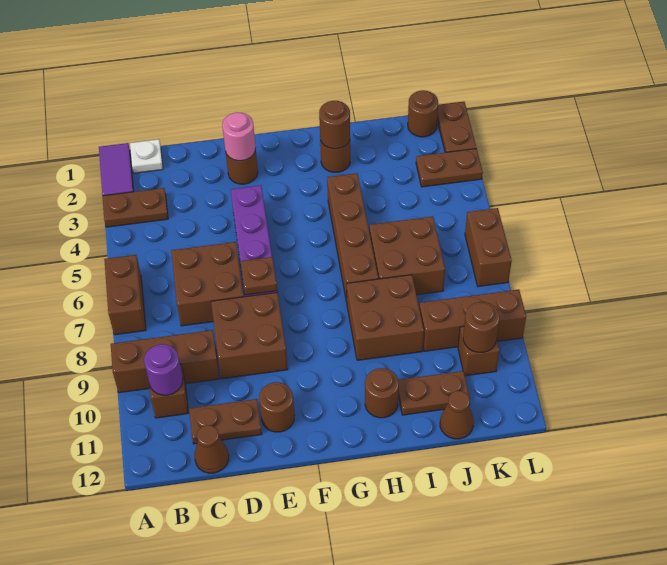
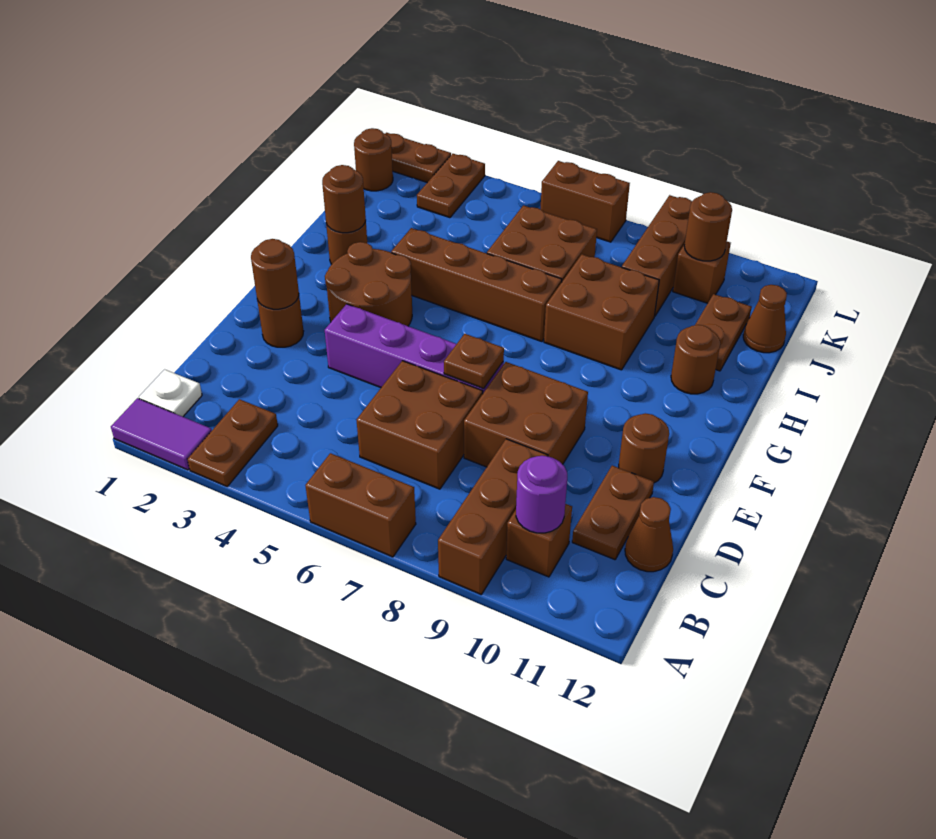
pink 1x1 round brick [222,112,256,161] -> brown 1x1 round brick [251,239,299,309]
none -> brown 2x2 round brick [325,242,412,326]

